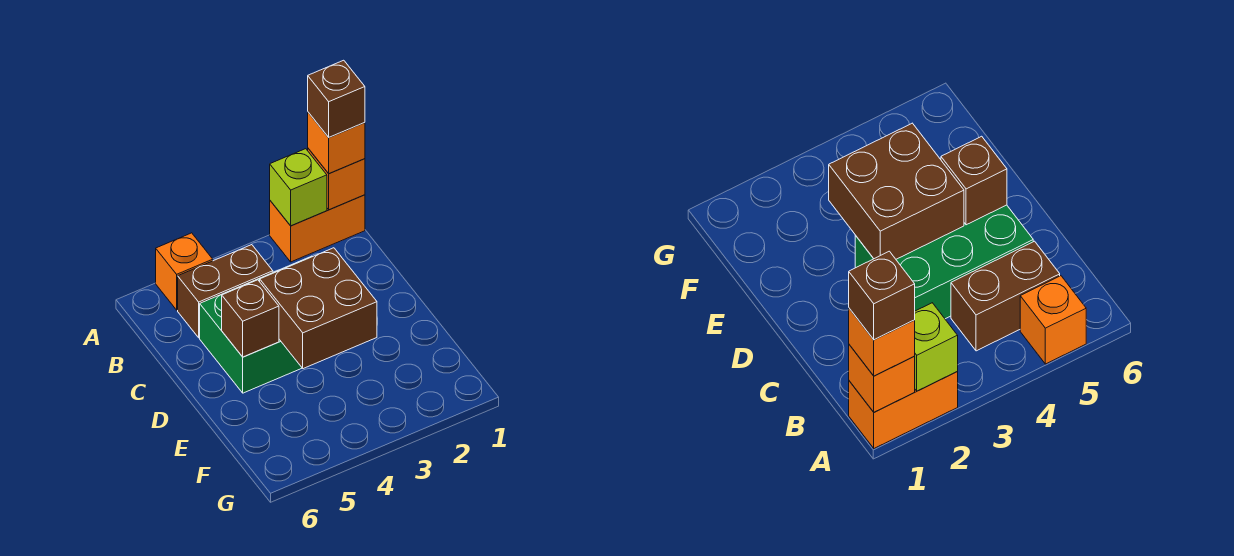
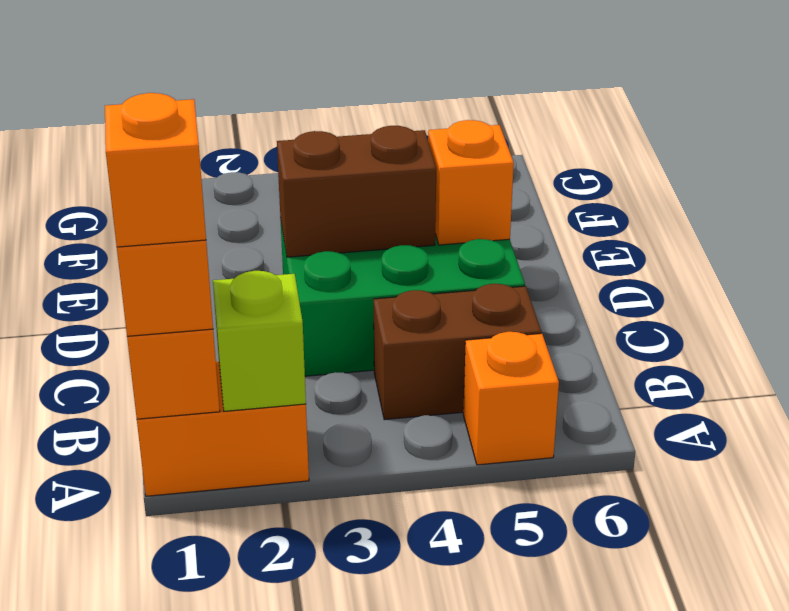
brown 1x1 brick [308,60,365,137] -> orange 1x1 brick [105,93,206,247]
brown 2x2 brick [260,248,377,369] -> brown 1x2 brick [277,126,436,257]
brown 1x1 brick [222,280,279,357] -> orange 1x1 brick [428,120,514,245]

